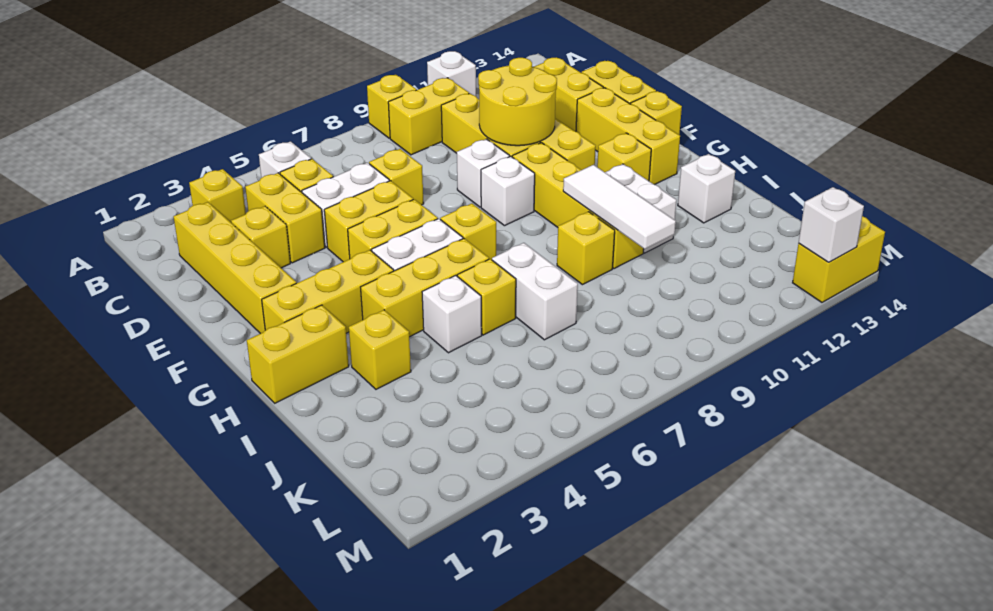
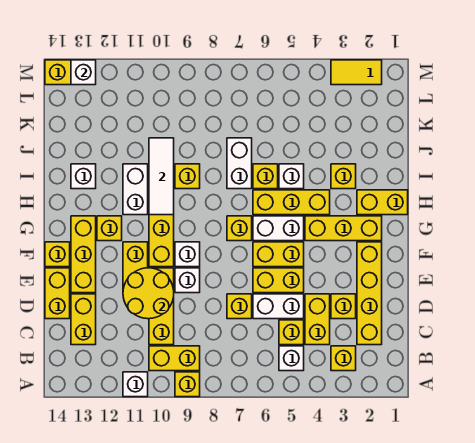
none -> yellow 1x2 tile [331,60,382,85]

